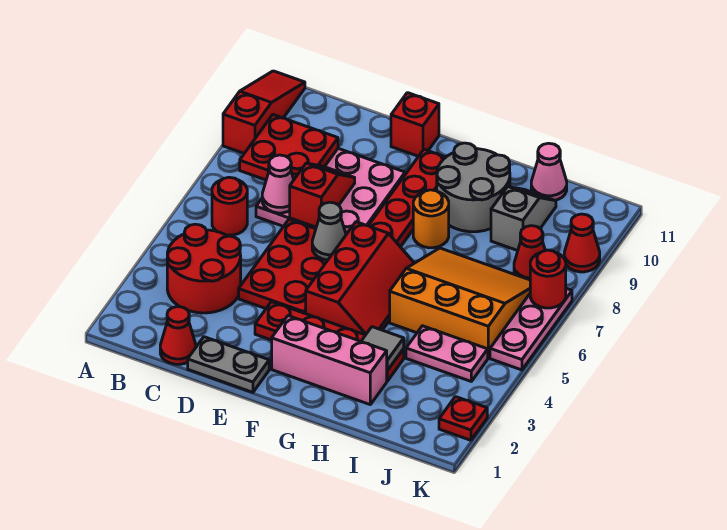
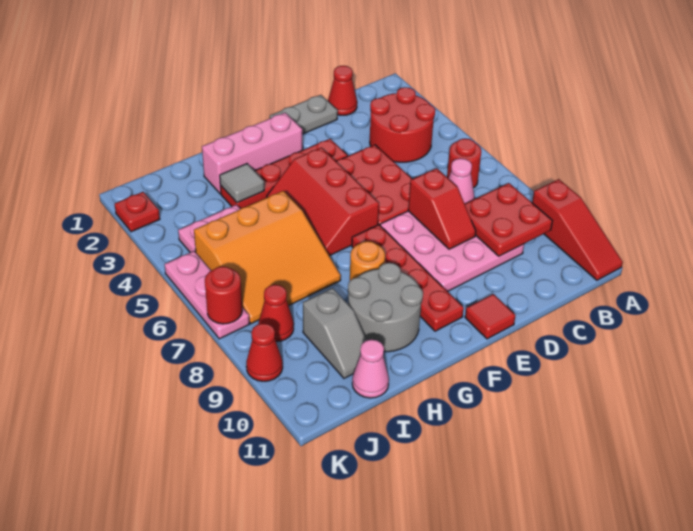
grey 1x1 cone [312,202,346,260] -> none
red 1x1 brick [391,93,439,156] -> red 1x1 tile [465,294,516,339]

